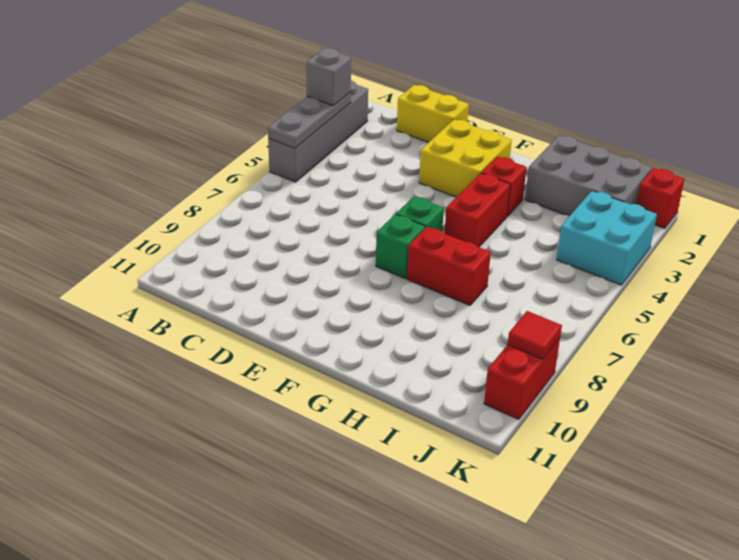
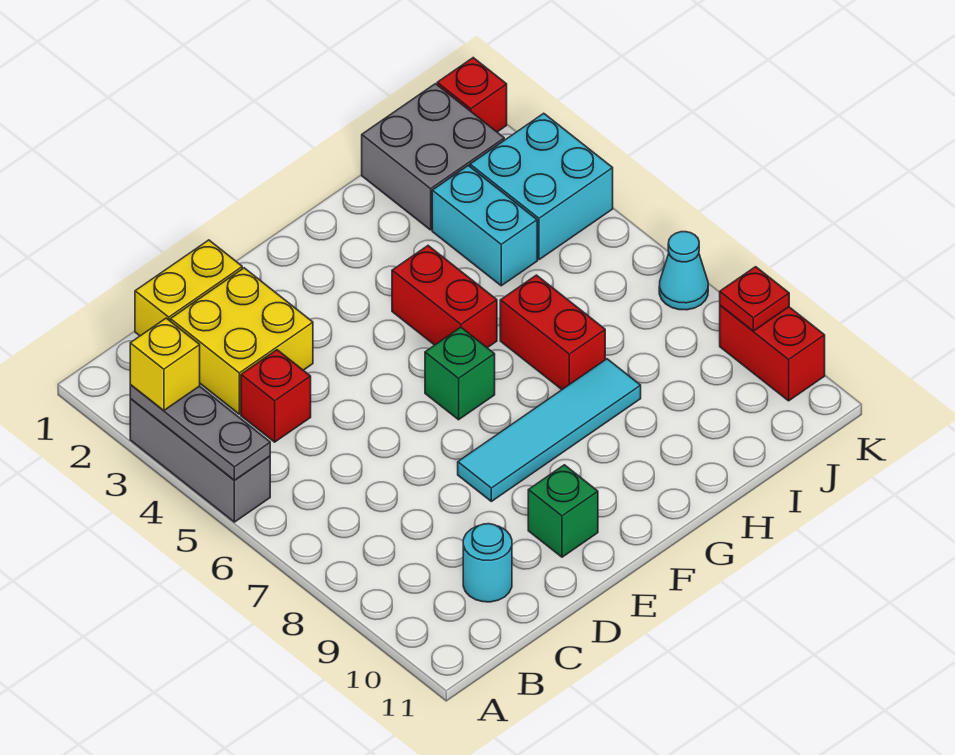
grey 1x4 brick [268,81,368,182] -> grey 1x3 brick [130,398,270,522]
grey 1x1 brick [306,48,351,106] -> yellow 1x1 brick [130,318,200,411]
none -> cyan 1x1 round brick [463,524,512,602]
yellow 2x2 brick [419,119,512,197] -> yellow 2x2 brick moved to [170,268,313,414]
none -> cyan 1x4 tile [458,359,641,501]
green 1x1 brick [376,214,425,278] -> green 1x1 brick moved to [528,465,598,557]
red 1x1 brick [481,156,527,216] -> red 1x1 brick moved to [241,350,311,442]
red 1x2 brick [407,227,491,305] -> red 1x2 brick turned to [500,275,605,389]
grey 2x3 brick [525,135,652,216] -> grey 2x2 brick [362,84,504,230]
none -> cyan 1x2 brick [432,166,537,286]
none -> cyan 1x1 cone [659,232,708,310]
red 1x1 tile [508,311,562,359] -> red 1x1 plate [720,267,789,331]

